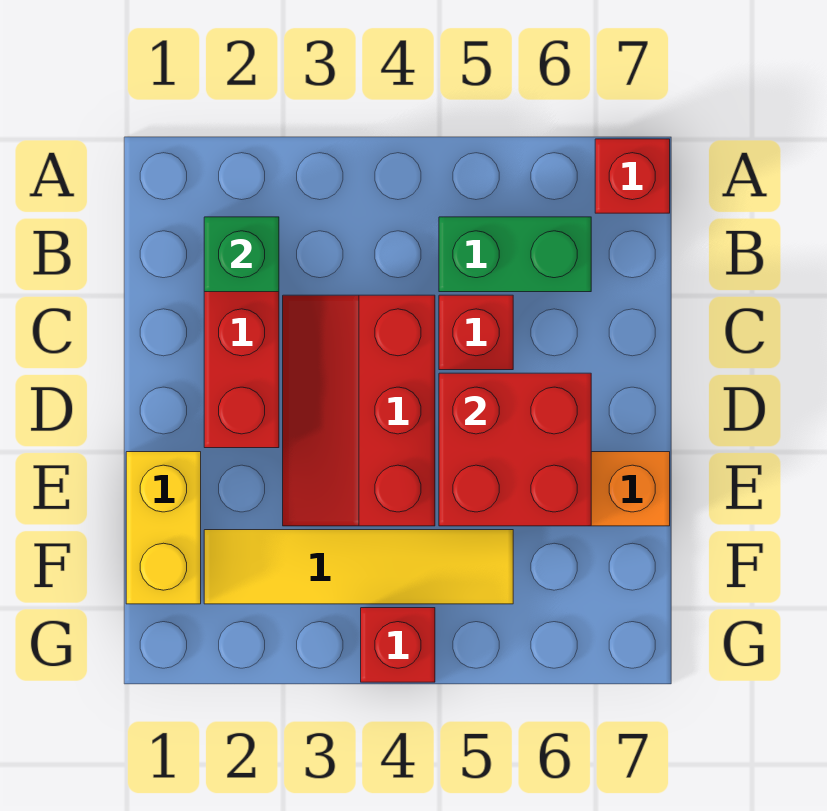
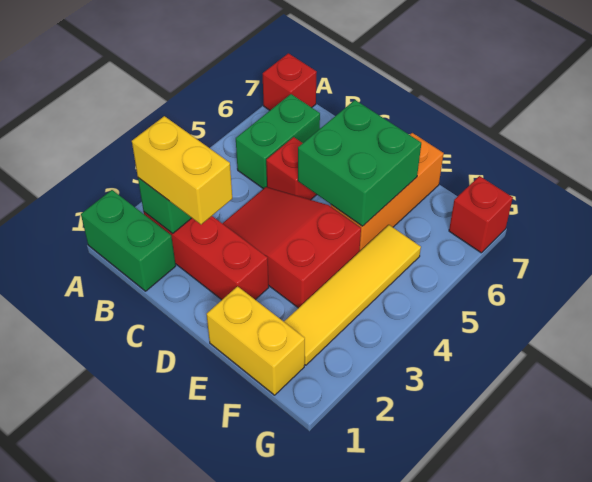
none -> green 1x2 brick [81,190,176,291]
none -> yellow 1x2 brick [132,116,232,224]
red 2x3 slope [283,295,435,526] -> red 2x3 slope turned to [222,187,361,308]
red 2x2 brick [439,373,591,526] -> green 2x2 brick [298,100,421,226]
red 1x1 brick [361,608,435,682] -> red 1x1 brick moved to [449,176,513,253]

